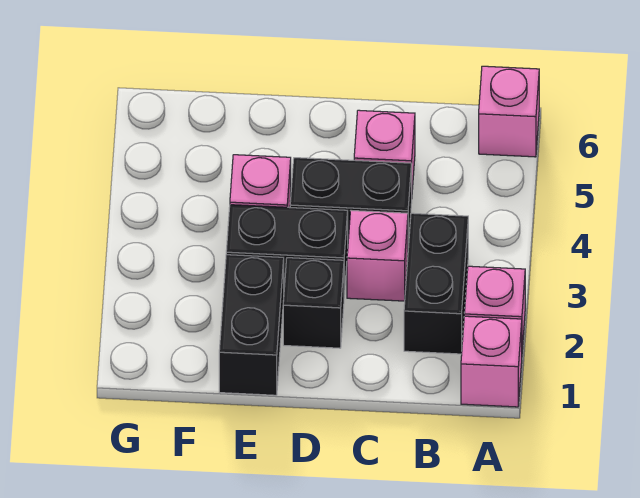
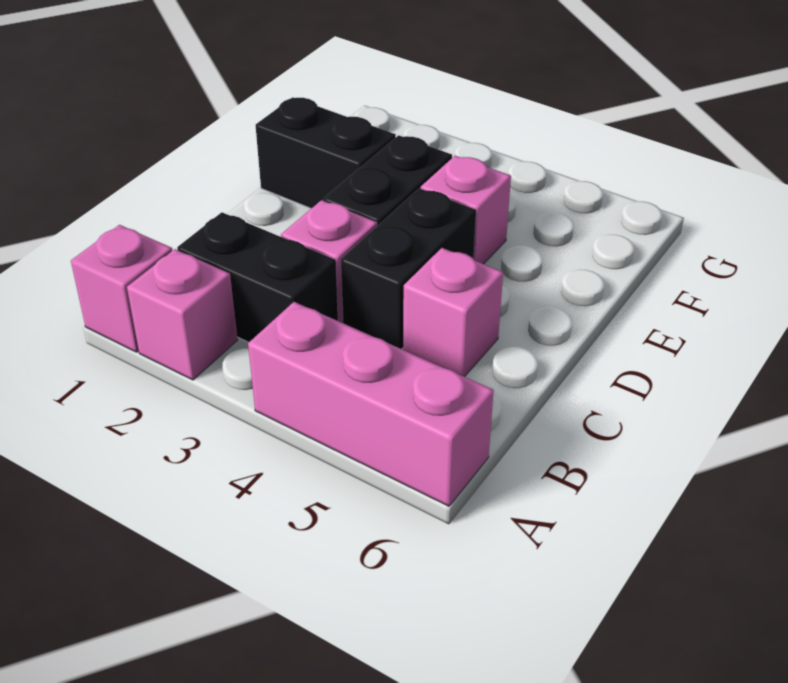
pink 1x1 brick [479,66,539,157] -> pink 1x3 brick [248,302,494,506]
black 1x1 brick [283,258,344,348] -> none

